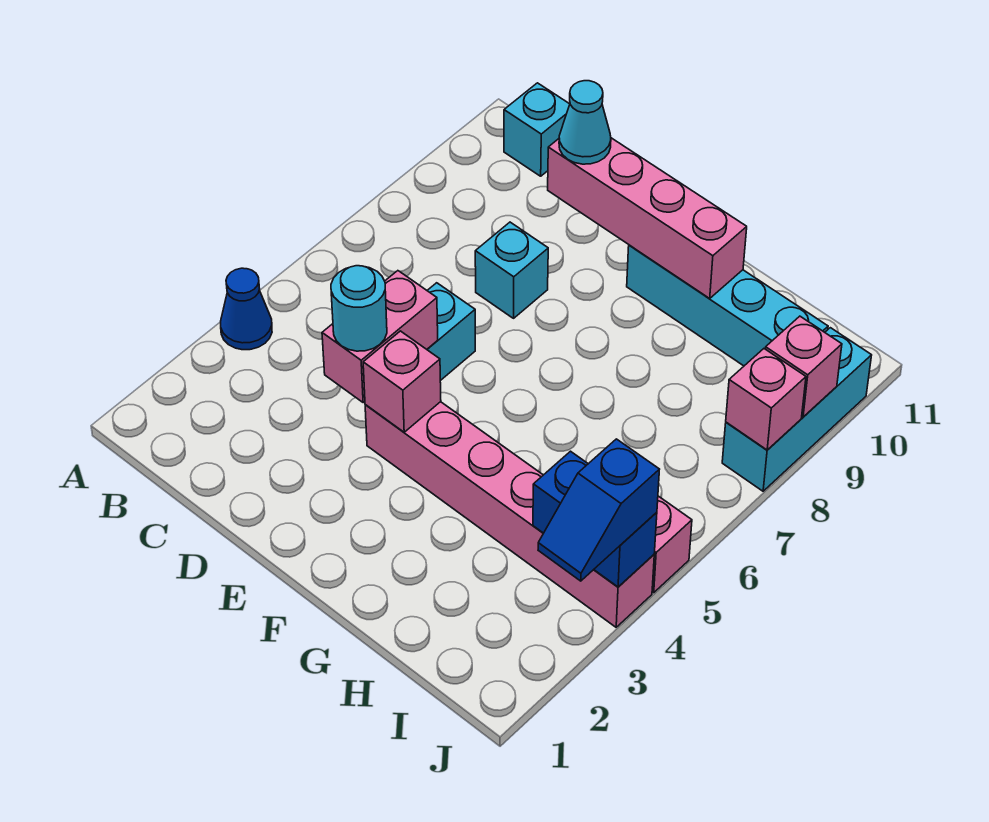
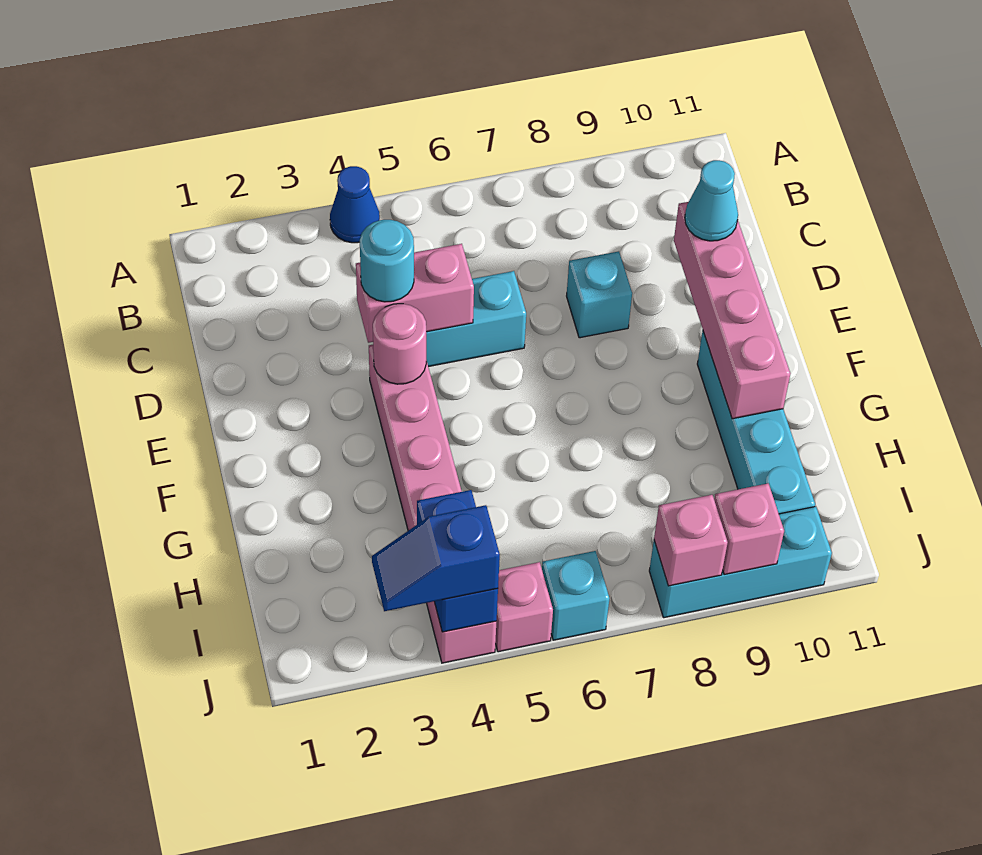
cyan 1x1 brick [504,83,570,176] -> cyan 1x1 brick moved to [542,551,609,640]
pink 1x1 brick [363,331,441,432] -> pink 1x1 round brick [373,304,426,384]

